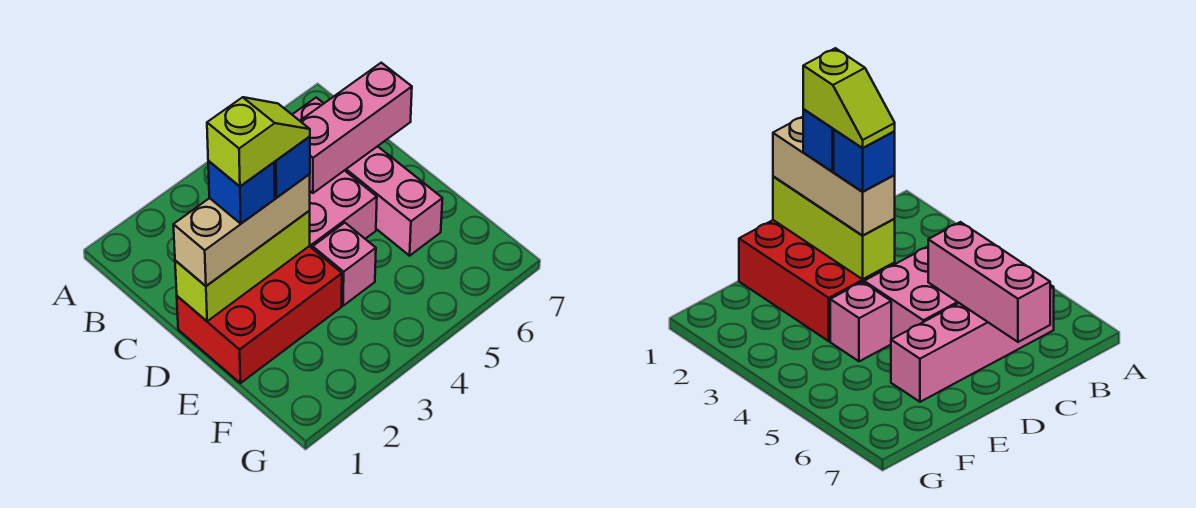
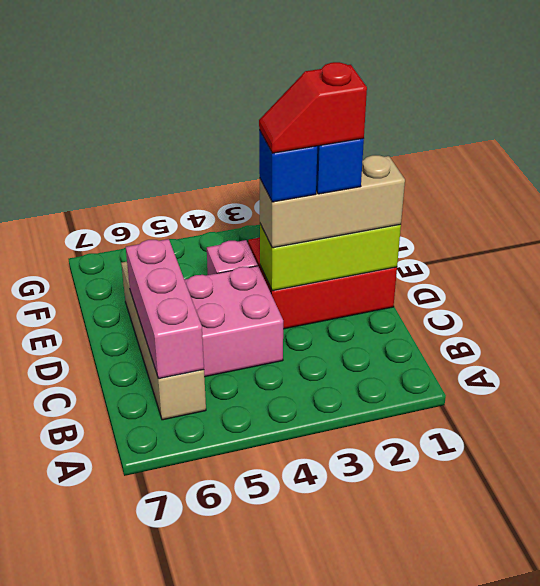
pink 1x4 brick [292,98,442,256] -> tan 1x4 brick [121,262,206,420]
pink 1x3 brick [300,63,412,193] -> pink 1x3 brick turned to [126,239,204,379]
lime 1x2 slope [207,97,310,186] -> red 1x2 slope [259,62,367,153]

